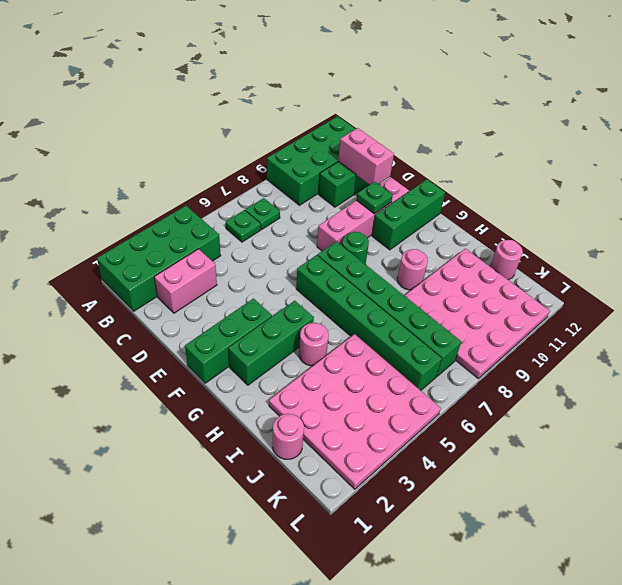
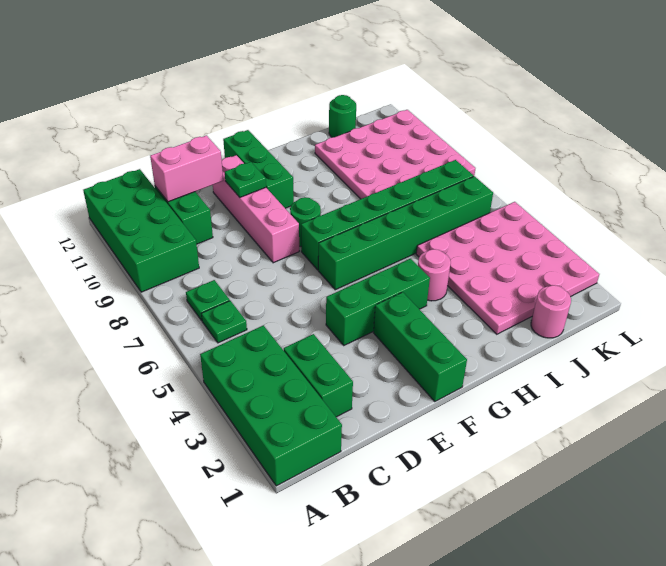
pink 1x2 brick [154,249,217,313] -> green 1x2 brick [284,334,353,417]
green 1x3 brick [228,301,314,385] -> green 1x3 brick turned to [326,258,430,345]
pink 1x1 round brick [397,249,428,290] -> none
pink 1x1 round brick [490,240,523,280] -> green 1x1 round brick [329,95,356,137]

